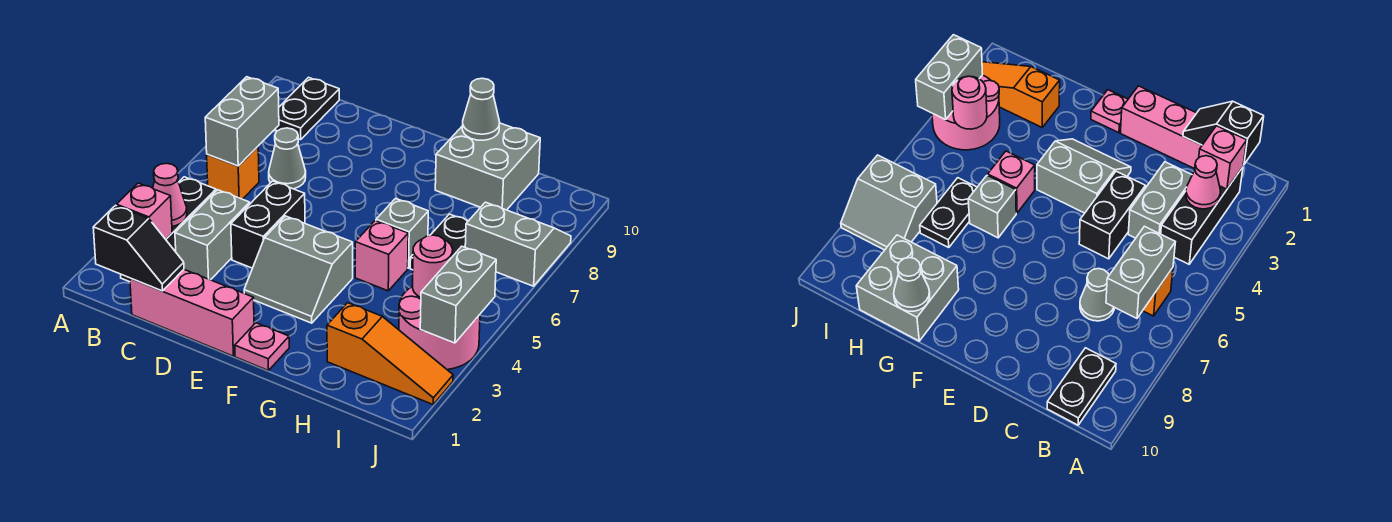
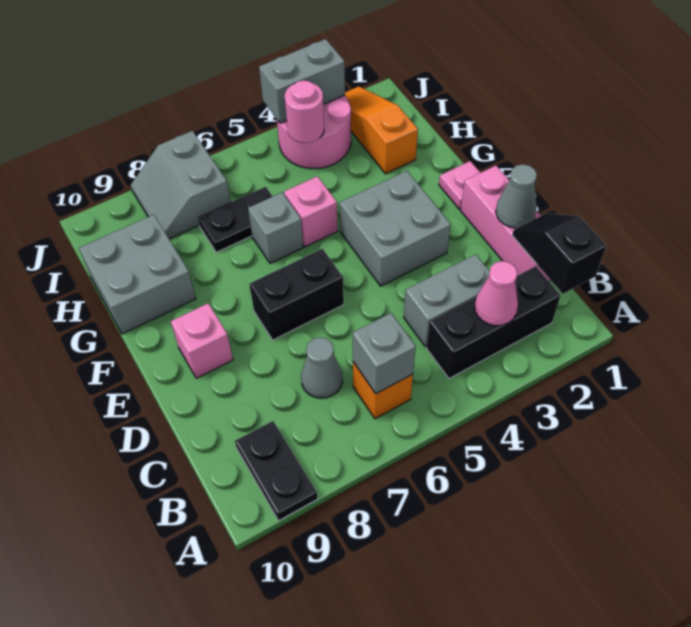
pink 1x1 brick [117,183,172,239] -> pink 1x1 brick moved to [171,303,233,378]
grey 1x2 brick [205,77,279,166] -> grey 1x1 brick [353,313,416,394]
black 1x2 plate [275,77,339,140] -> black 1x2 plate turned to [235,421,318,521]
black 1x2 brick [231,181,305,268] -> black 1x2 brick moved to [249,249,344,340]
grey 2x2 slope [244,216,353,323] -> grey 2x2 brick [340,171,451,286]
grey 1x1 cone [462,78,500,140] -> grey 1x1 cone moved to [496,164,537,228]

